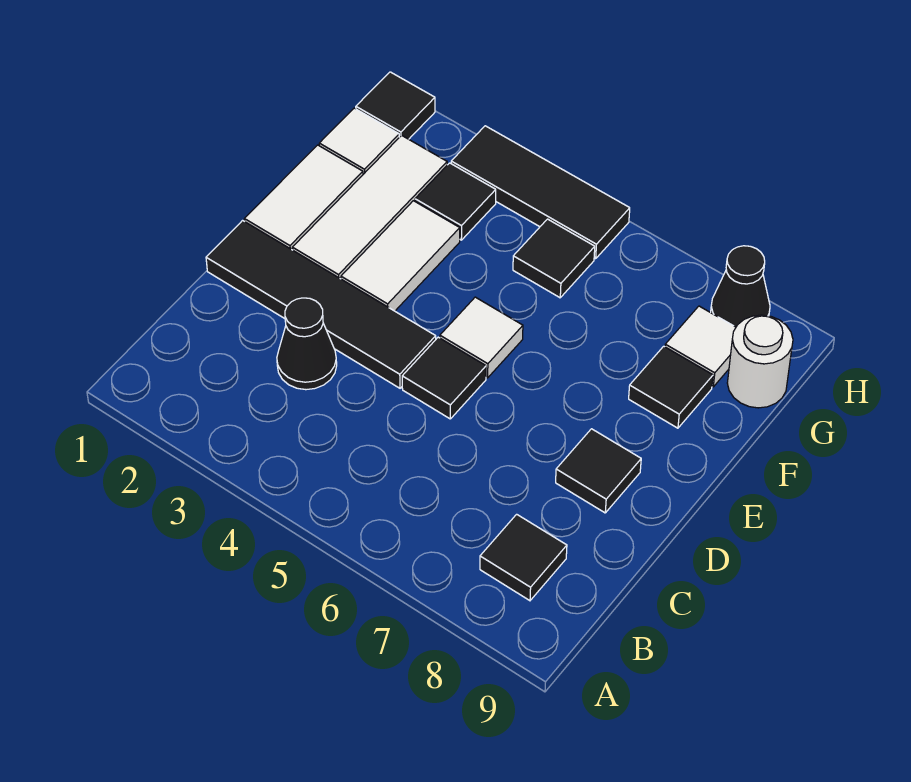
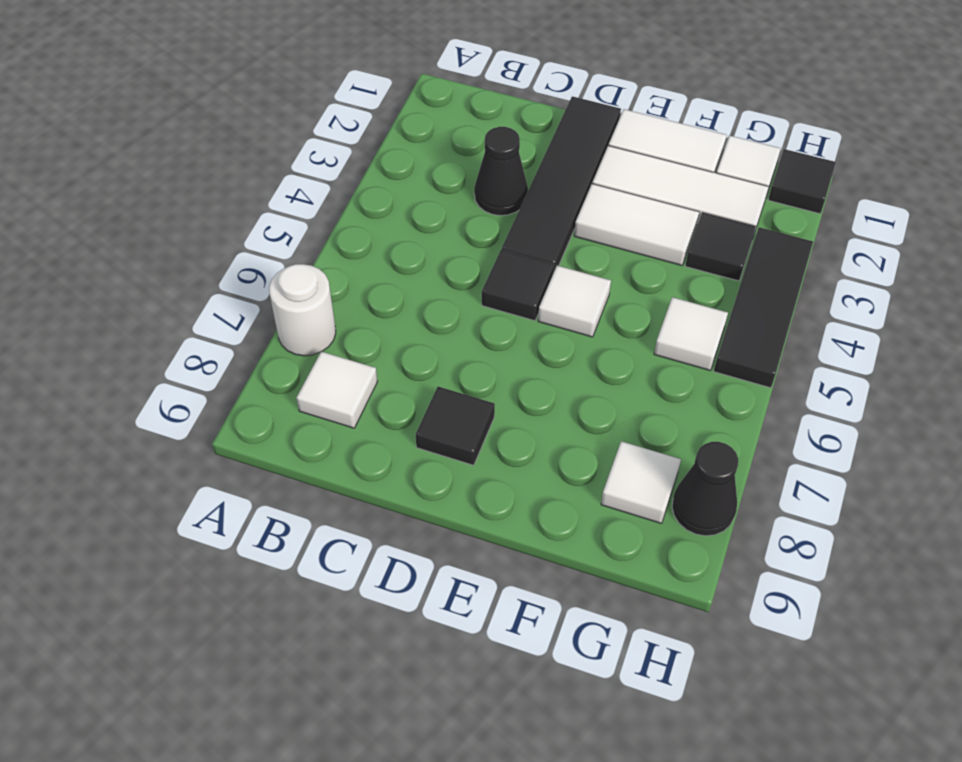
black 1x1 tile [480,514,567,601] -> white 1x1 tile [297,352,377,428]
black 1x1 tile [629,346,713,428] -> none
black 1x1 tile [513,219,595,298] -> white 1x1 tile [654,297,728,371]
white 1x1 round brick [727,315,793,408] -> white 1x1 round brick moved to [269,264,336,356]

